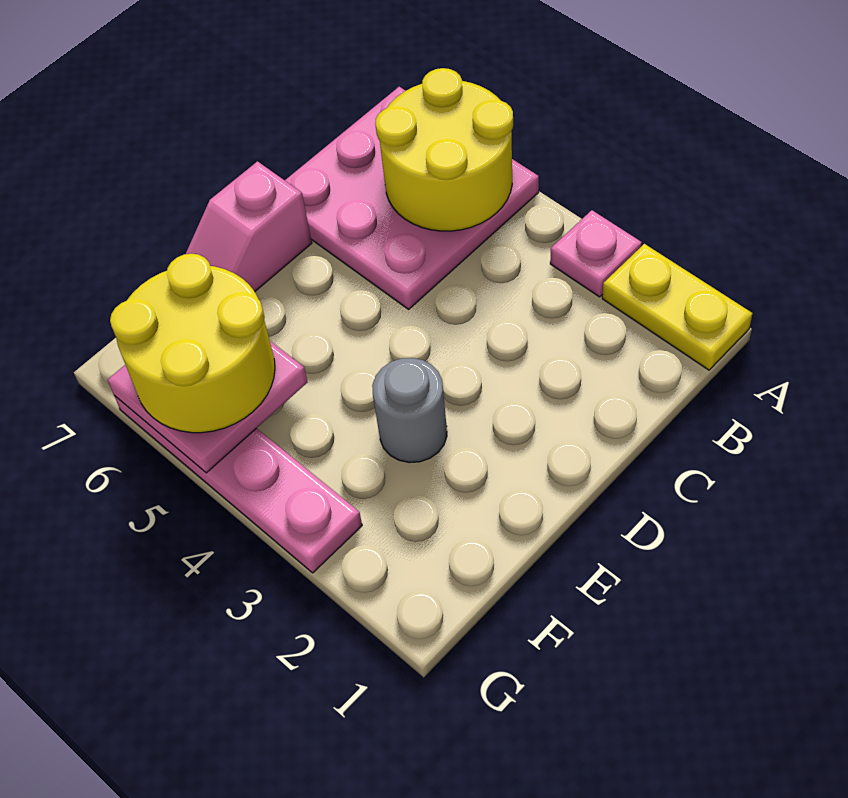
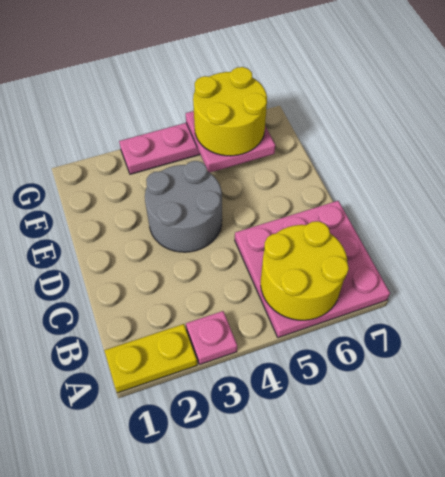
pink 1x2 slope [186,161,312,291] -> none
grey 1x1 round brick [372,358,447,463] -> grey 2x2 round brick [145,161,222,252]

